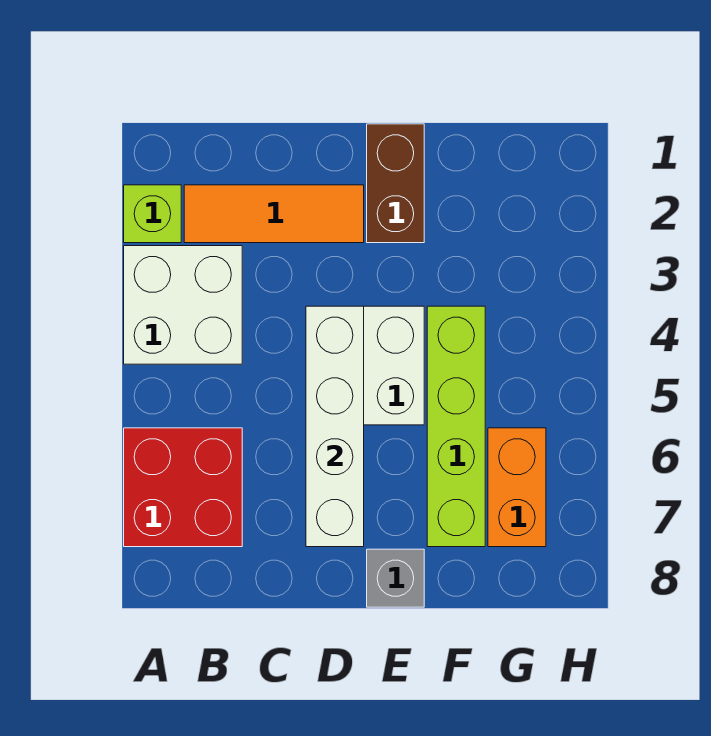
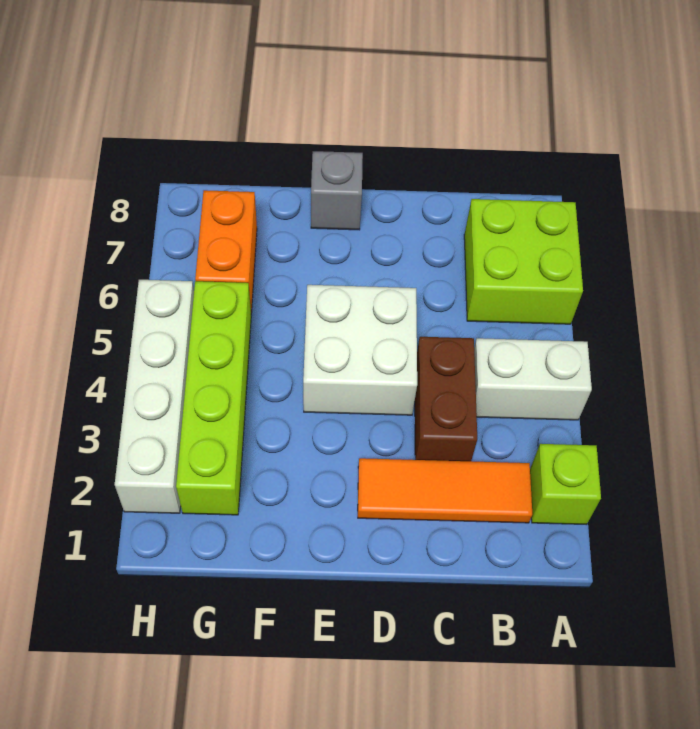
white 2x2 brick [124,246,242,364] -> white 1x2 brick [474,338,592,420]
red 2x2 brick [124,428,242,547] -> lime 2x2 brick [464,199,583,324]
white 1x4 brick [306,306,364,547] -> white 1x4 brick moved to [115,280,194,513]
brown 1x2 brick [367,124,424,243] -> brown 1x2 brick moved to [415,337,477,461]
lime 1x4 brick [427,306,485,547] -> lime 1x4 brick moved to [176,281,251,515]

